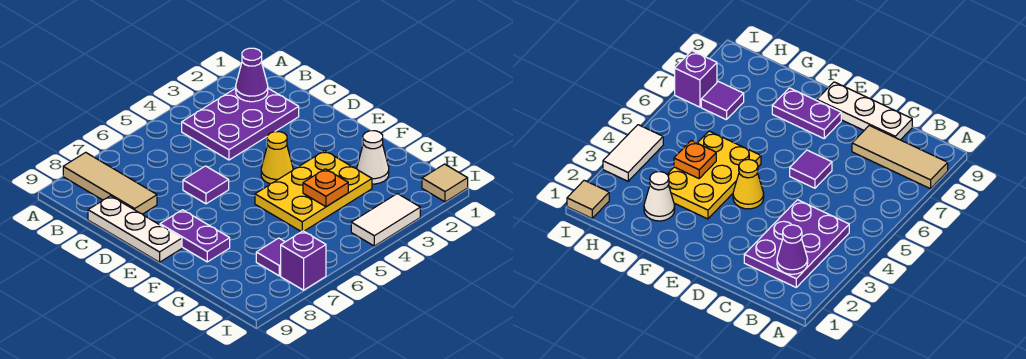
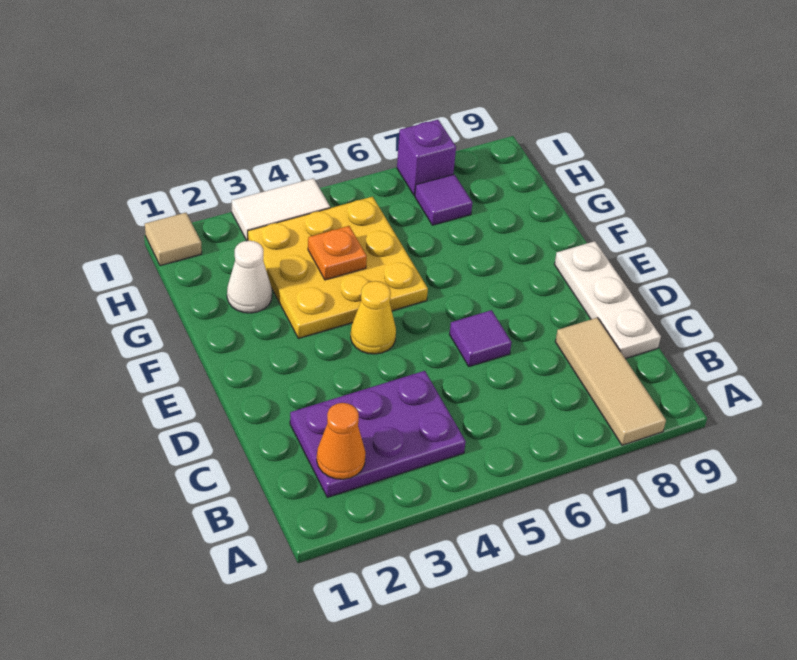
purple 1x1 cone [236,48,268,102] -> orange 1x1 cone [317,403,366,479]
purple 1x2 plate [160,210,230,262] -> none
yellow 2x3 plate [255,151,372,232] -> yellow 3x3 plate [248,197,428,338]

